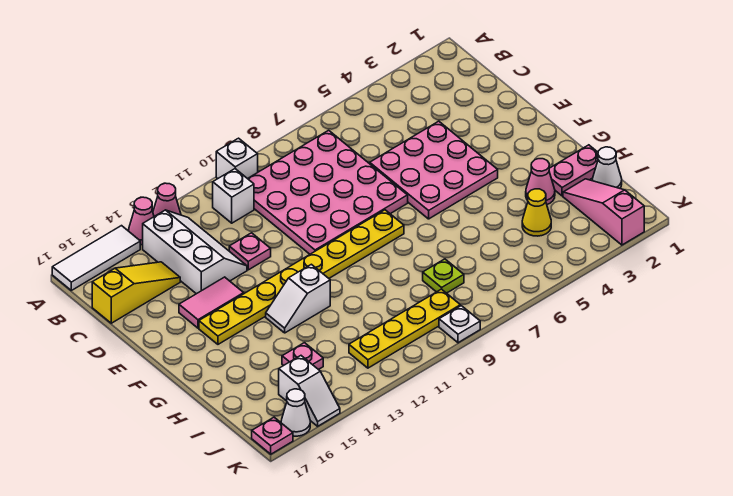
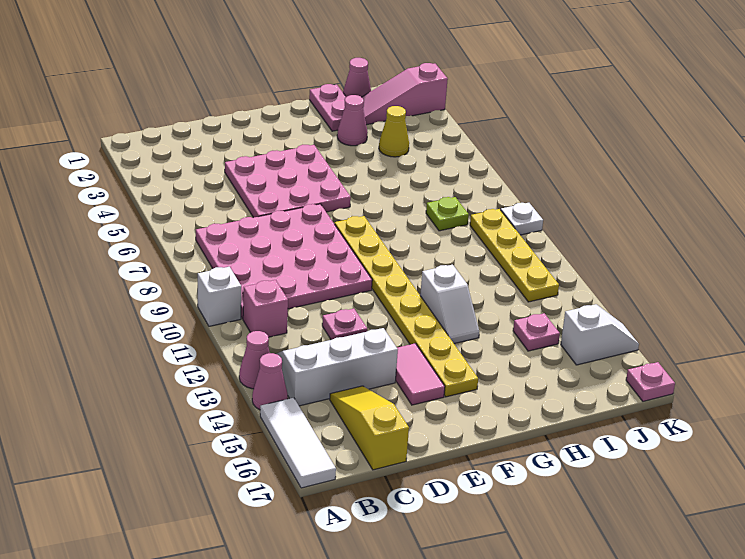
white 1x1 brick [213,169,254,223] -> pink 1x1 brick [243,280,288,337]
white 1x1 cone [593,147,622,188] -> pink 1x1 cone [343,58,371,97]
white 1x1 cone [281,389,310,436] -> none

